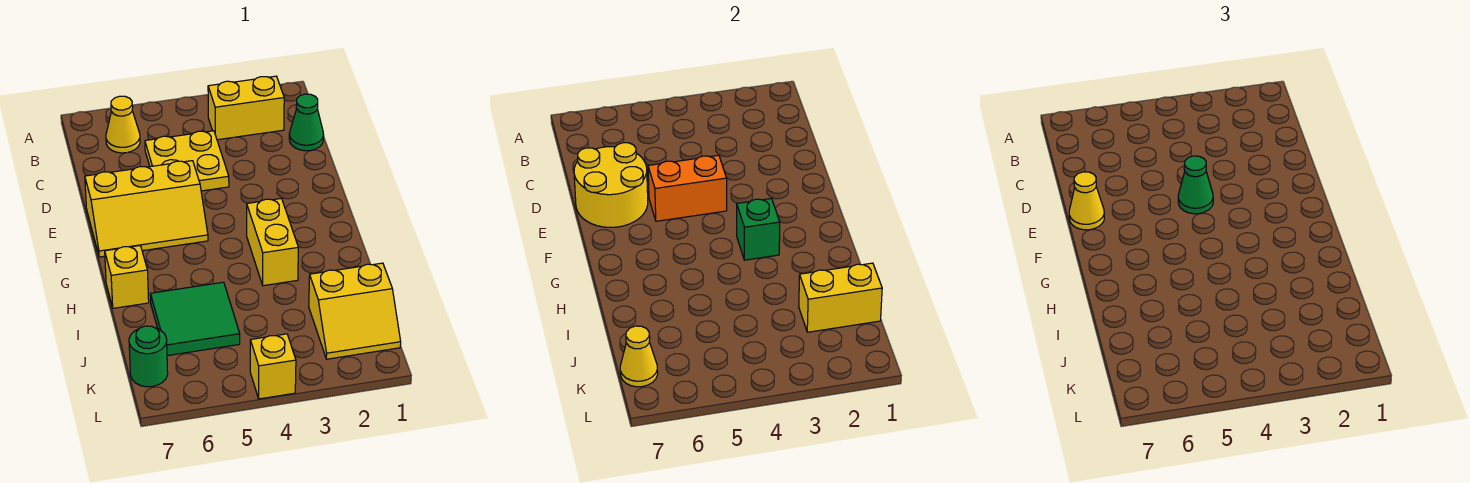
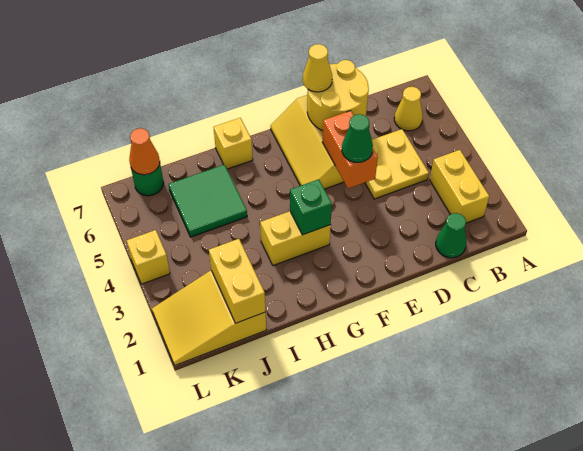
yellow 2x2 slope [309,263,401,359] -> yellow 2x3 slope [152,271,266,365]
yellow 1x1 cone [620,326,658,387] -> orange 1x1 cone [129,128,160,175]

